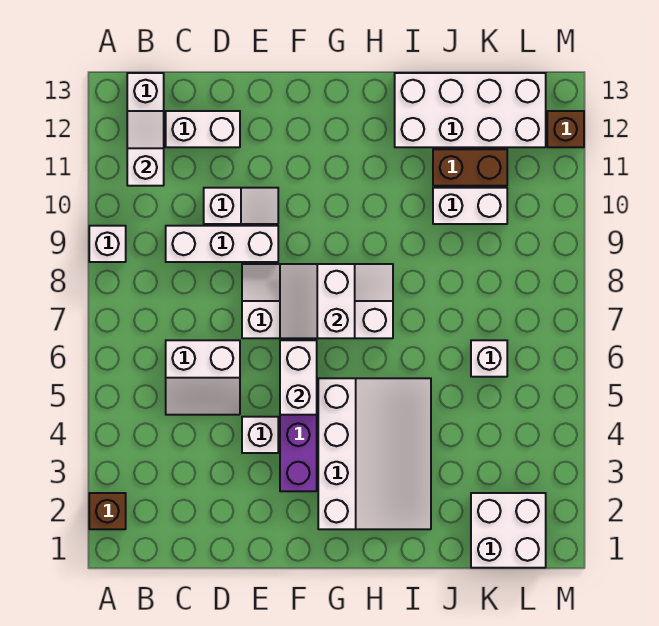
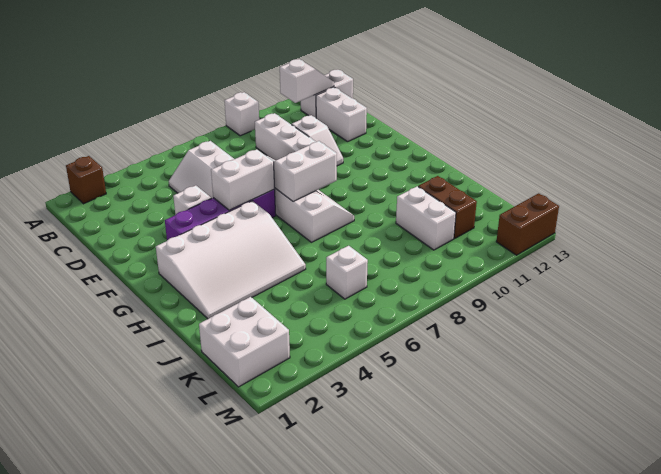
white 2x4 brick [395,73,546,147] -> none
brown 1x1 brick [547,111,584,147] -> brown 1x2 brick [496,193,559,255]

